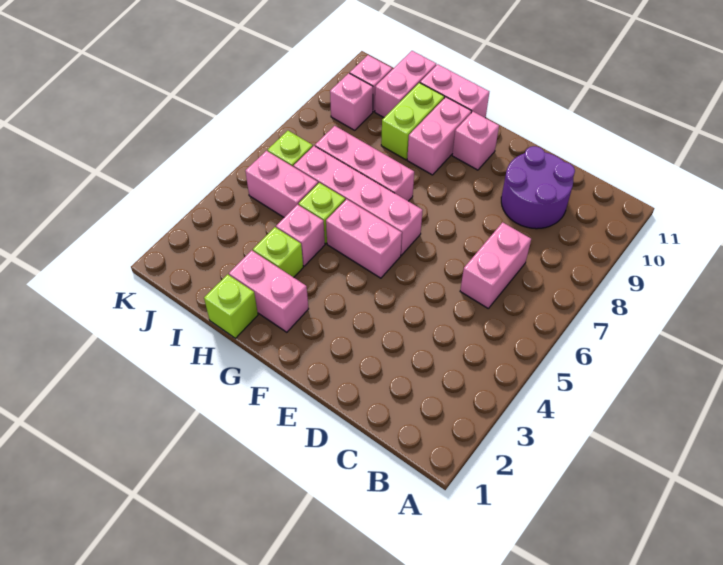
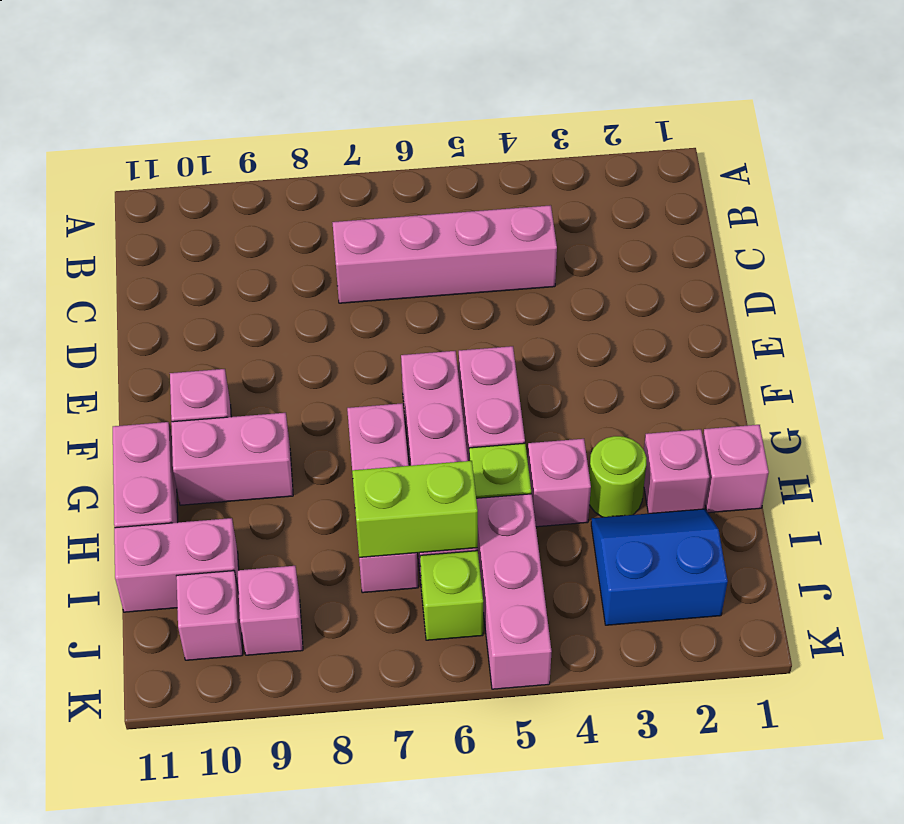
pink 1x2 brick [460,222,531,308] -> pink 1x4 brick [332,205,557,303]
purple 2x2 round brick [501,146,575,229] -> none
pink 1x2 brick [229,250,309,332] -> pink 1x1 brick [644,429,710,514]
lime 1x1 brick [204,274,258,338] -> pink 1x1 brick [703,425,769,513]
lime 1x1 brick [253,227,303,277] -> lime 1x1 round brick [589,436,647,517]
lime 1x2 brick [381,83,444,160] -> lime 1x2 brick moved to [352,461,478,557]
none -> blue 2x2 slope [591,509,728,625]
pink 1x2 brick [245,151,318,217] -> pink 1x3 brick [476,494,552,689]

